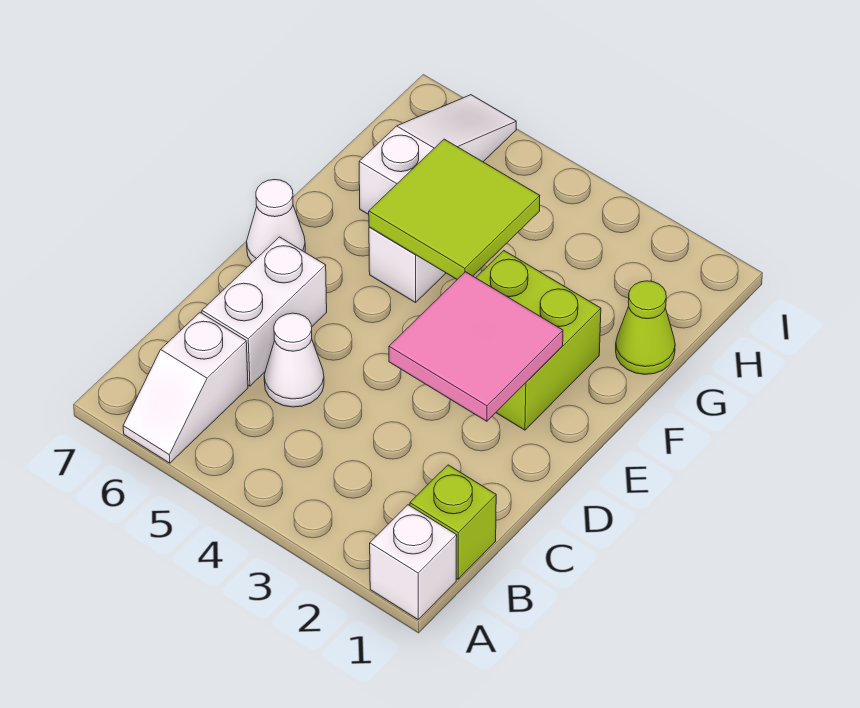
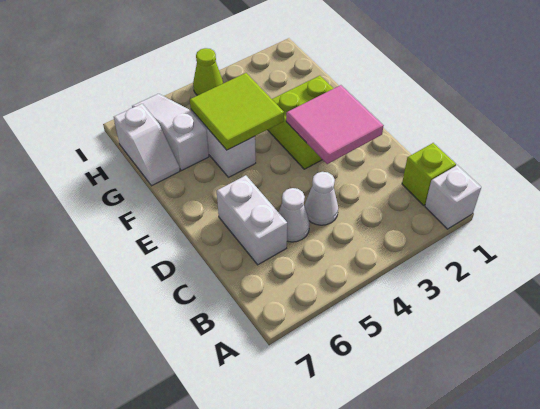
white 1x2 slope [123,312,248,463] -> white 1x2 slope moved to [114,104,180,186]
white 1x1 cone [247,180,305,262] -> white 1x1 cone moved to [305,172,338,225]
lime 1x1 cone [616,281,675,374] -> lime 1x1 cone moved to [193,48,223,95]

